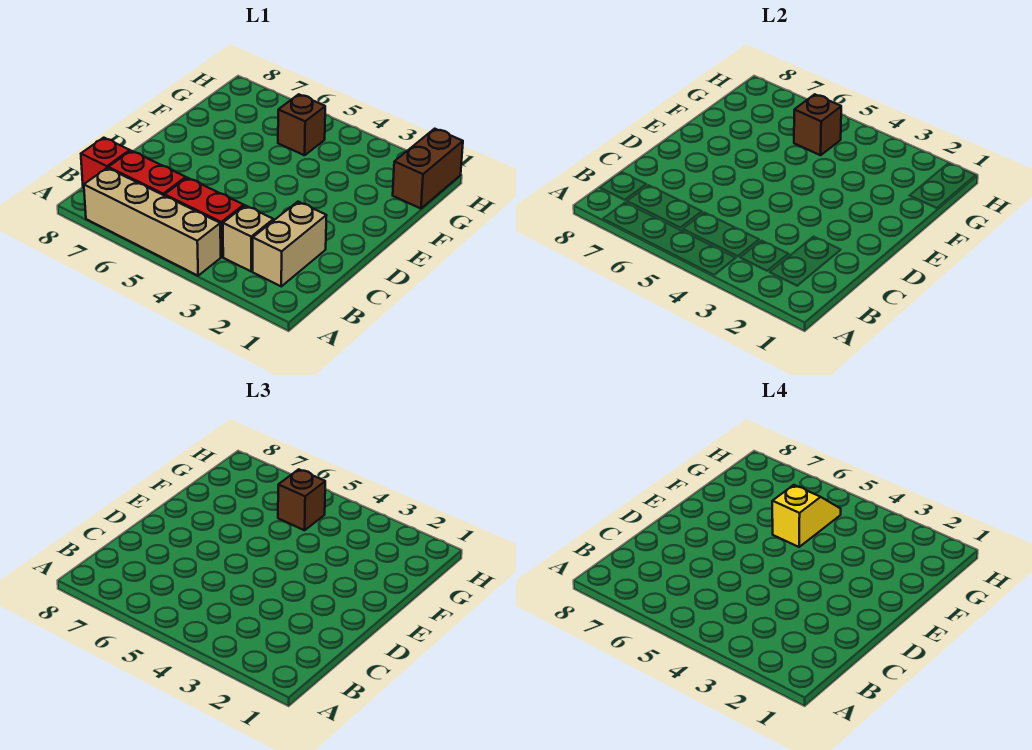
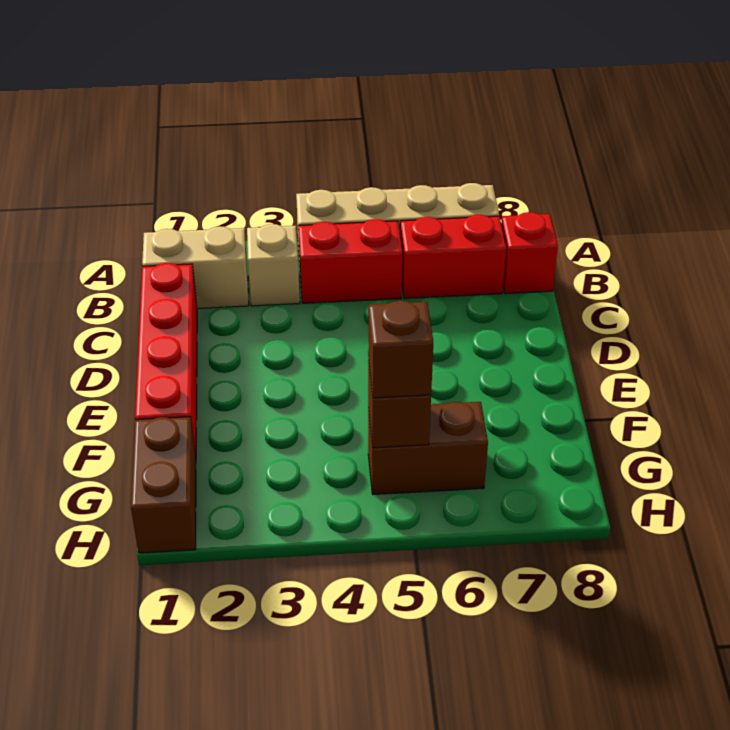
tan 1x2 brick [253,202,327,286] -> tan 1x2 brick turned to [142,226,249,309]
none -> red 1x4 brick [135,263,197,457]
yellow 1x2 slope [772,485,841,547] -> none
brown 1x1 brick [278,94,325,155] -> brown 1x2 brick [368,402,488,495]

